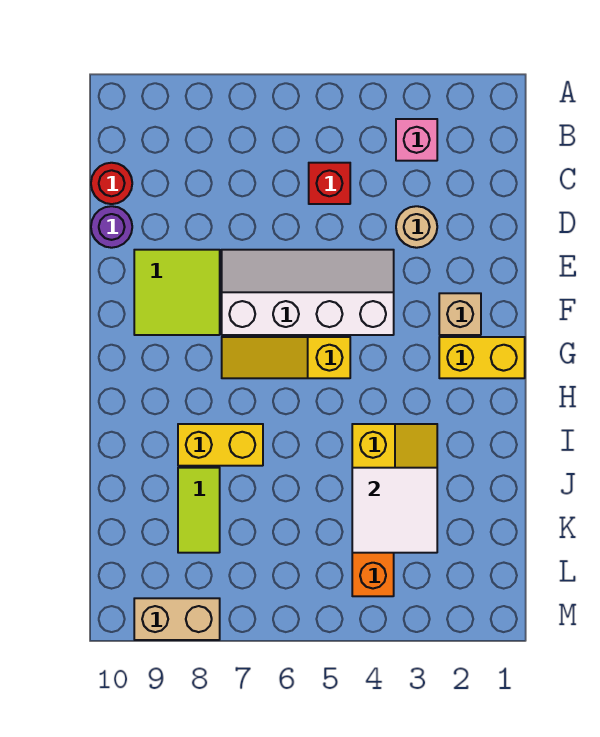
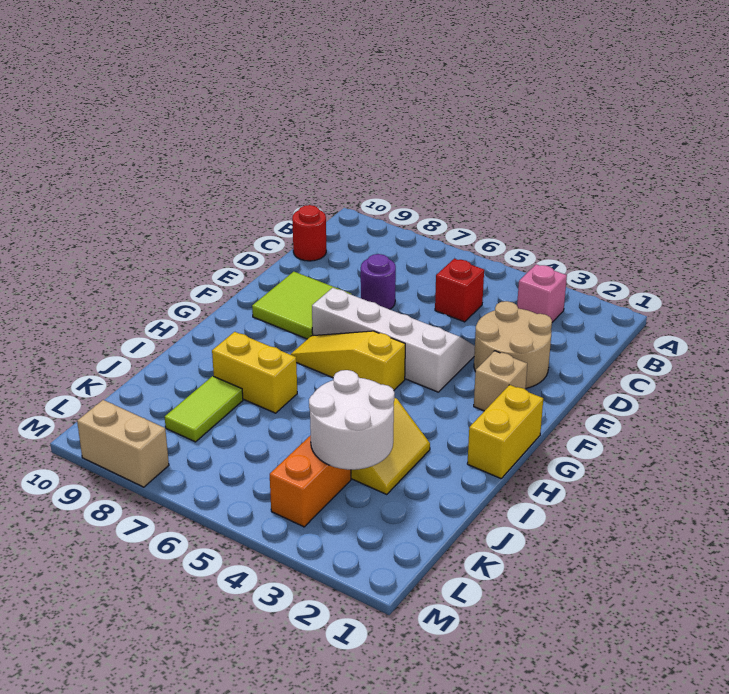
tan 1x1 round brick [396,206,437,248] -> tan 2x2 round brick [474,301,552,388]
purple 1x1 round brick [91,206,132,248] -> purple 1x1 round brick moved to [361,254,396,309]
yellow 1x2 brick [439,337,525,378] -> yellow 1x2 brick turned to [467,385,543,478]
white 2x2 tile [352,468,437,553] -> white 2x2 round brick [309,370,395,470]

